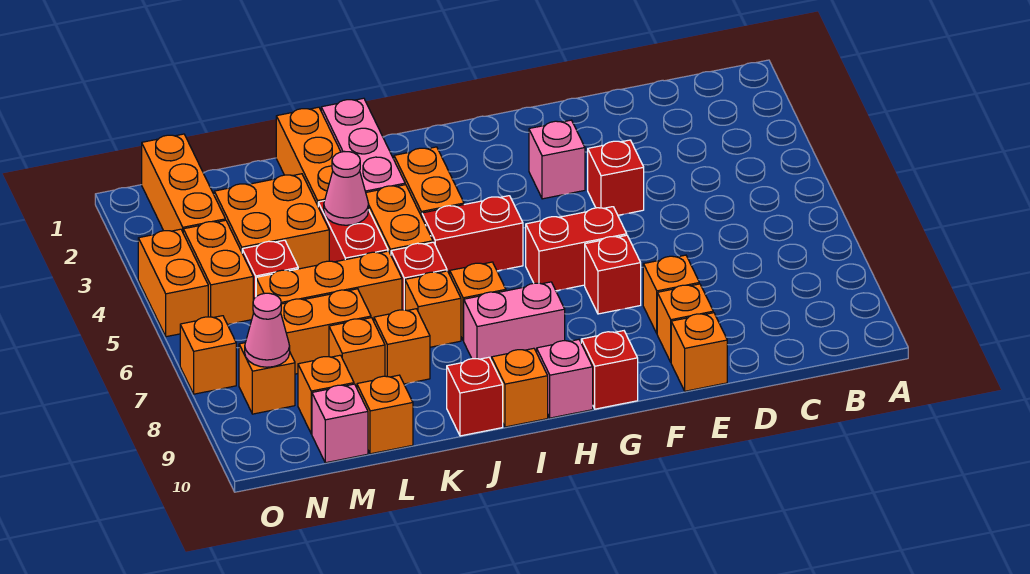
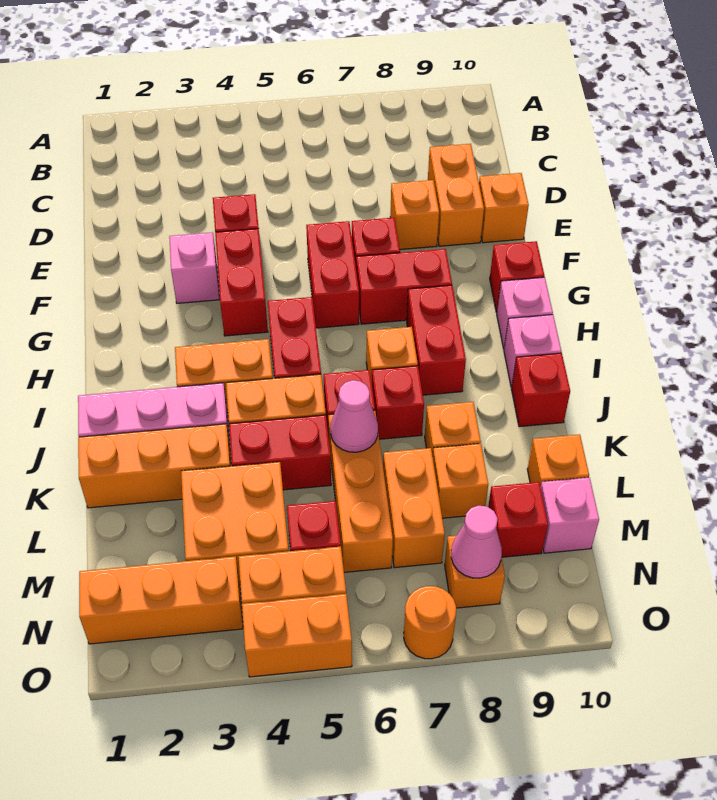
orange 1x1 brick [657,284,713,362] -> orange 1x2 brick [428,144,484,246]
none -> red 1x2 brick [215,229,268,336]
none -> red 1x2 brick [356,249,452,324]
pink 1x2 brick [464,282,565,361] -> red 1x2 brick [407,285,466,395]
orange 1x1 brick [492,348,548,427] -> pink 1x1 brick [504,315,561,387]
orange 1x1 brick [405,271,461,347] -> red 1x1 brick [372,366,424,439]
pink 1x1 cone [324,152,369,225] -> pink 1x1 cone moved to [330,380,378,452]
orange 1x1 brick [298,355,354,434] -> red 1x1 brick [488,482,548,557]
orange 1x1 brick [180,316,236,394] -> orange 1x1 round brick [404,586,456,659]

